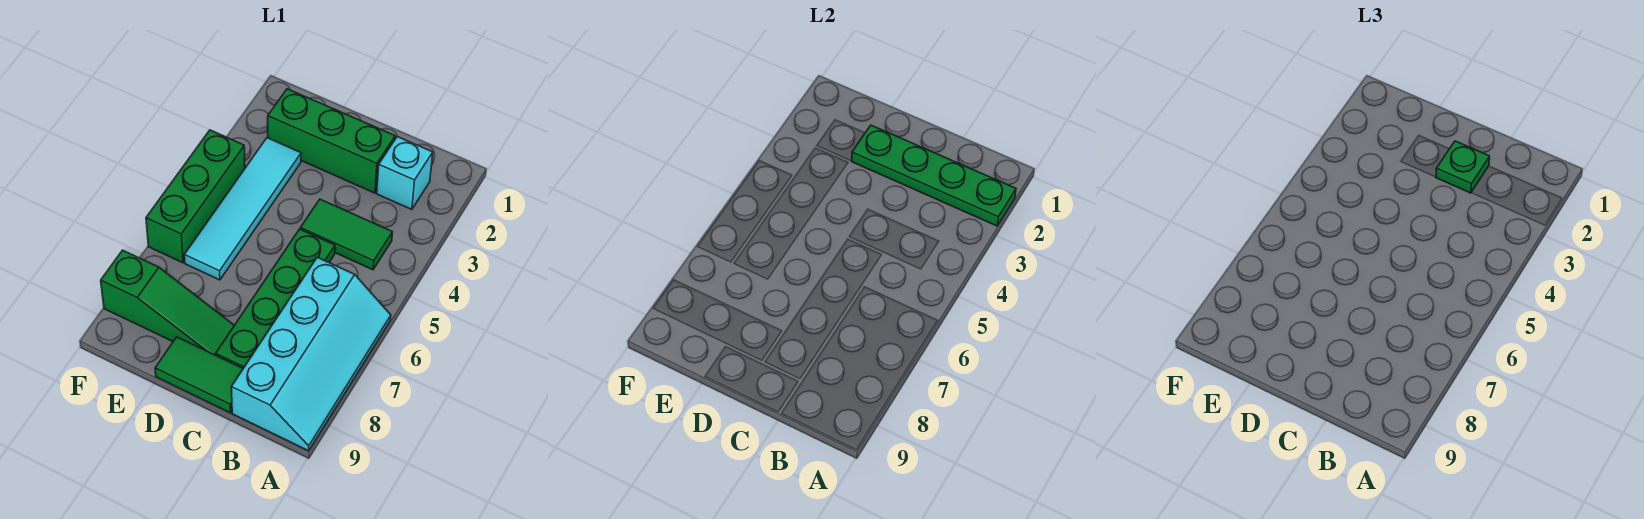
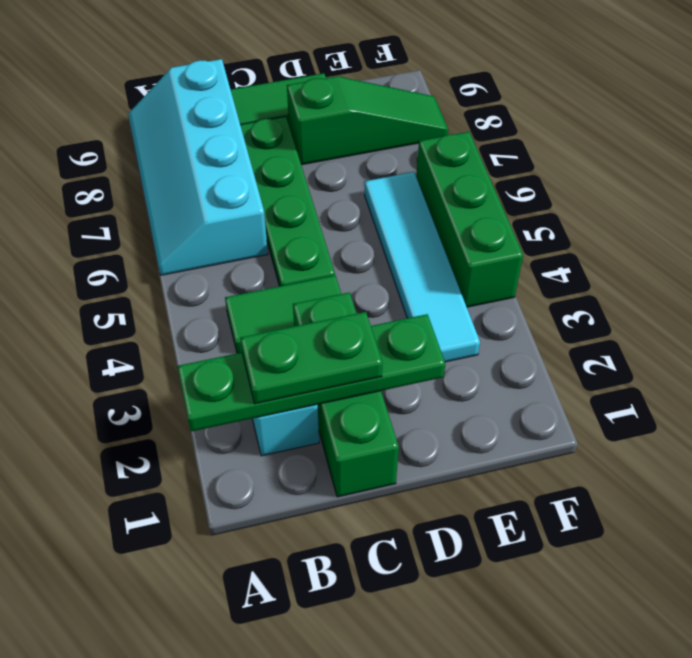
green 1x3 brick [268,89,395,193] -> green 1x3 brick turned to [293,292,399,497]
green 1x1 plate [1436,141,1490,193] -> green 1x2 plate [240,312,383,404]
green 1x3 slope [101,250,234,355] -> green 1x3 slope turned to [287,76,448,165]

